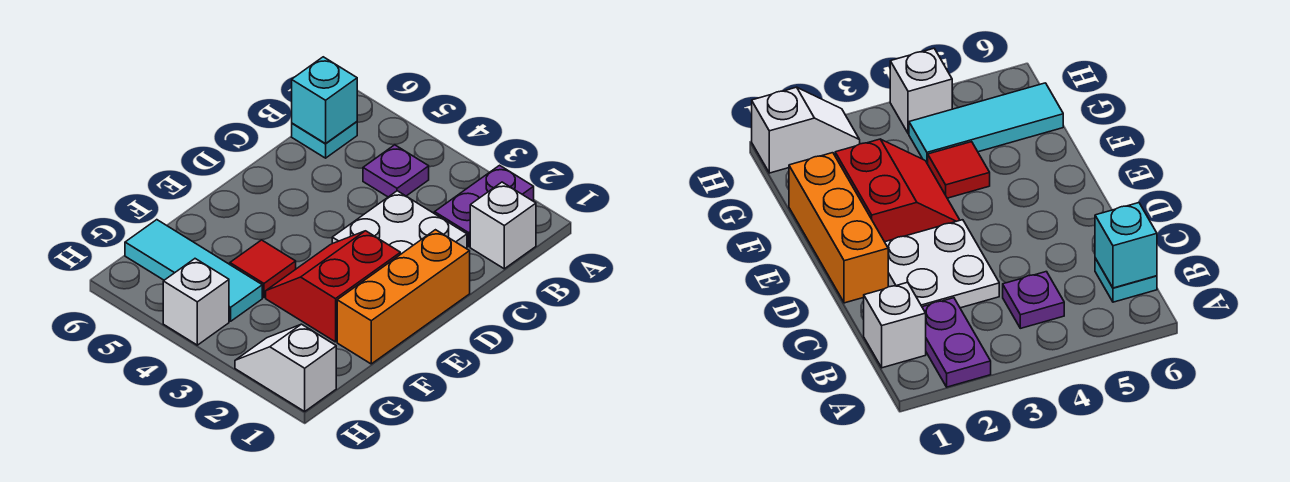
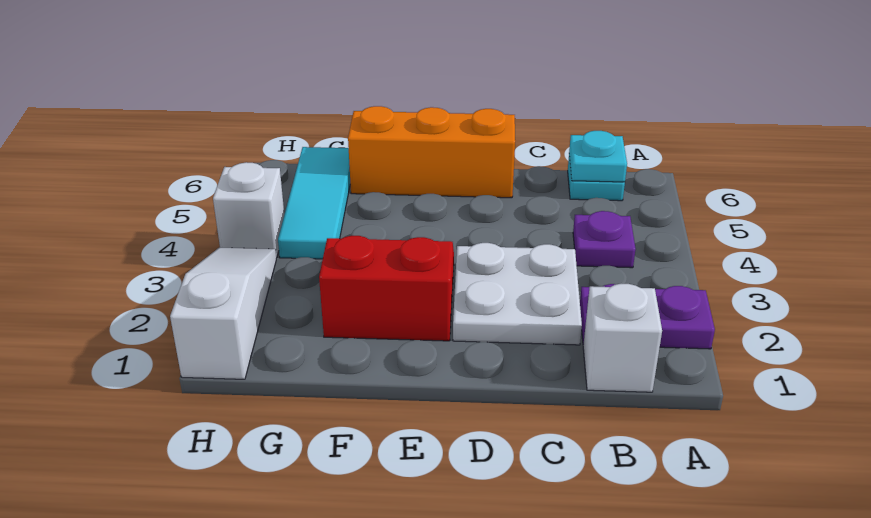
cyan 1x1 brick [292,57,357,144] -> cyan 1x1 plate [569,131,627,182]
orange 1x3 brick [337,230,470,364] -> orange 1x3 brick moved to [348,106,515,198]
red 1x1 tile [230,240,296,298] -> none
white 1x2 slope [235,324,336,411] -> white 1x3 slope [170,247,276,379]

